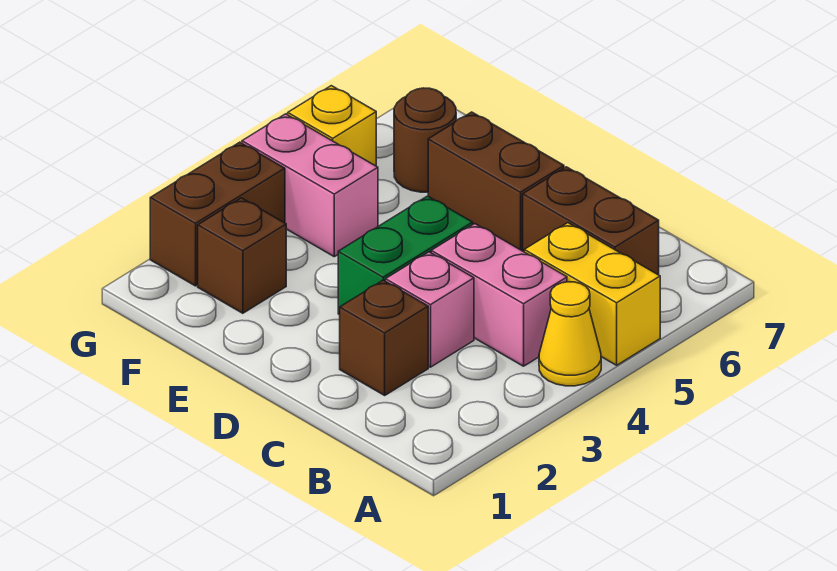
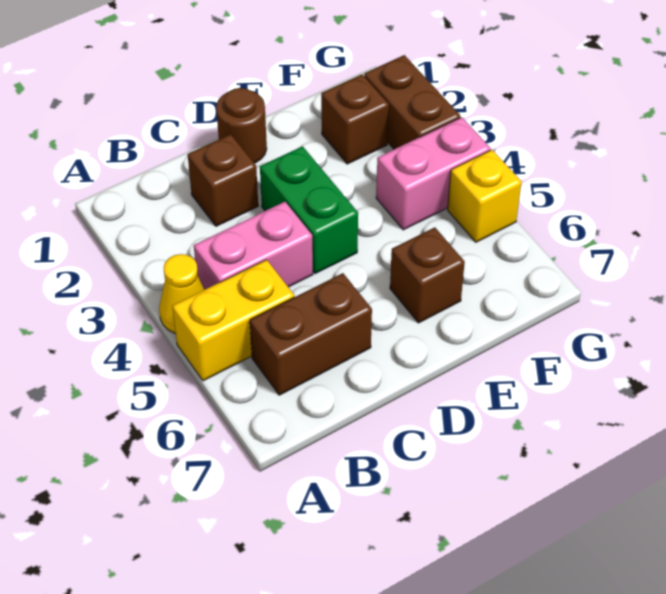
pink 1x1 brick [385,252,474,367] -> none
brown 1x2 brick [428,112,564,251] -> brown 1x1 brick [390,227,465,323]
brown 1x1 round brick [394,88,456,192] -> brown 1x1 round brick moved to [216,88,267,163]

